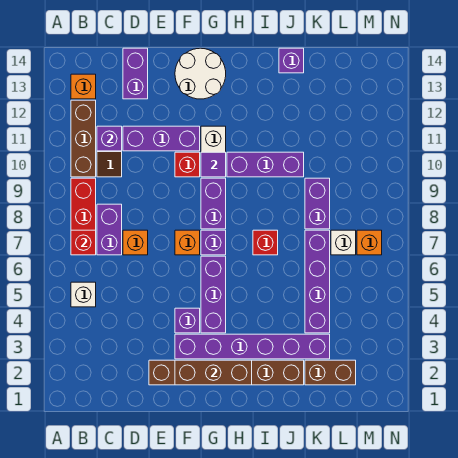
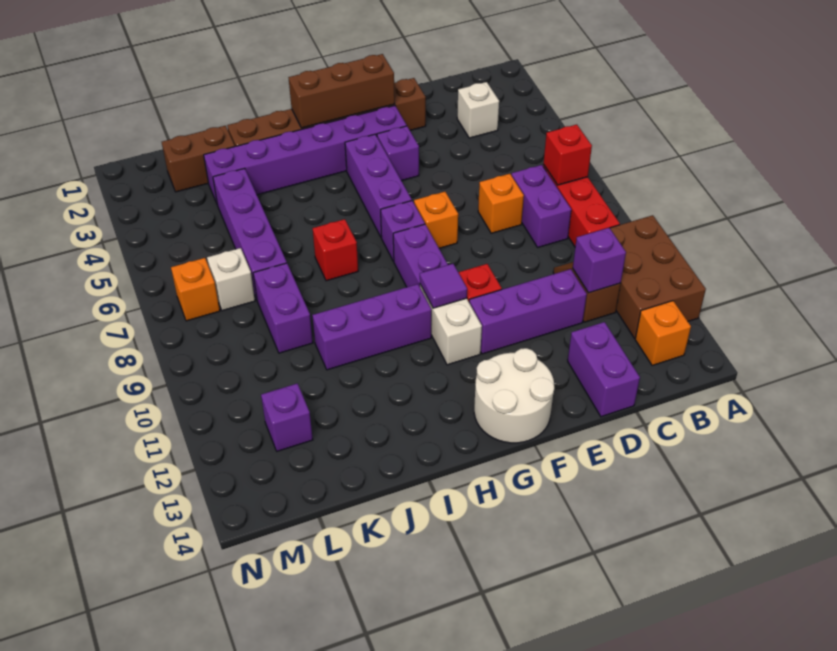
white 1x1 brick [71,282,96,307] -> white 1x1 brick moved to [457,82,499,138]
brown 1x3 brick [71,100,96,177] -> brown 2x3 brick [610,215,706,338]
purple 1x1 brick [279,48,304,73] -> purple 1x1 brick moved to [261,383,313,451]

